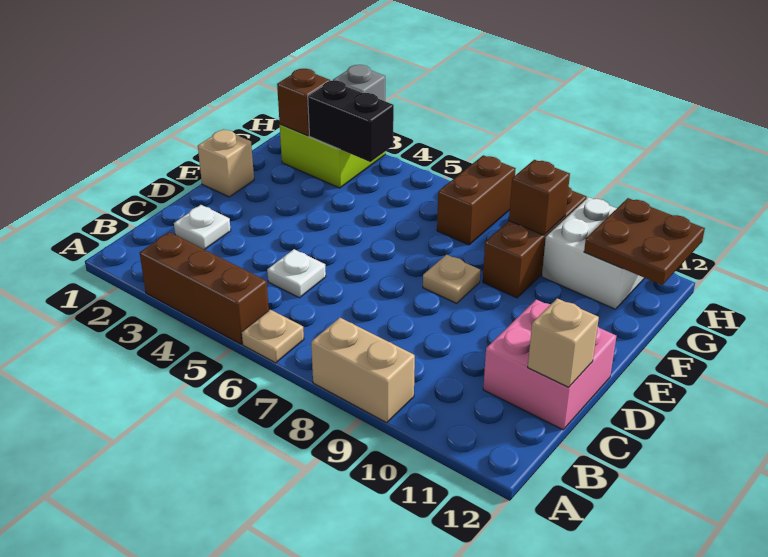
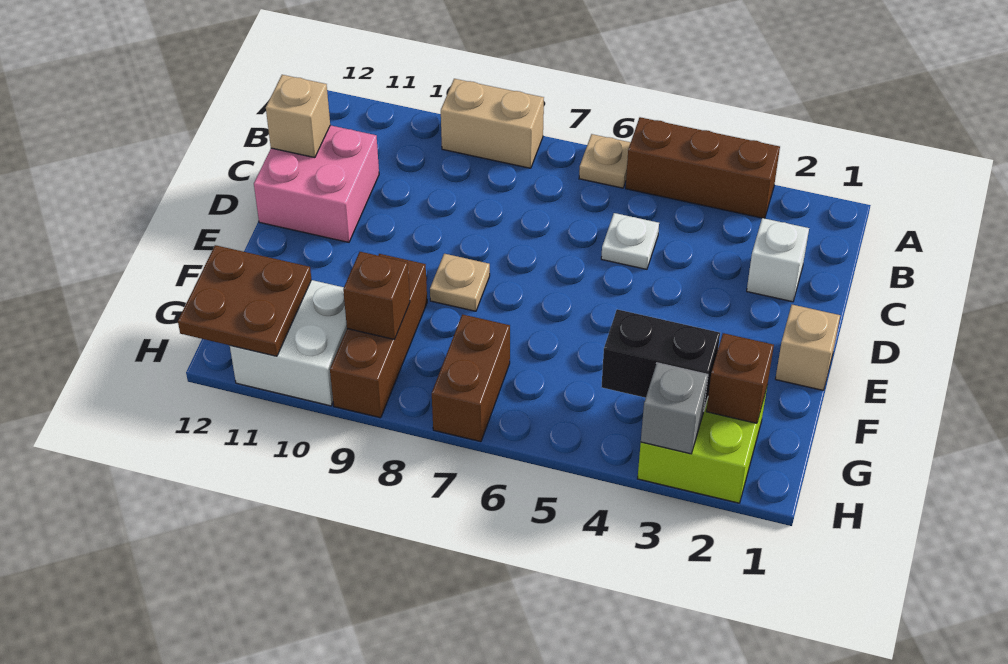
white 1x1 plate [174,205,231,250] -> white 1x1 brick [747,218,809,302]

